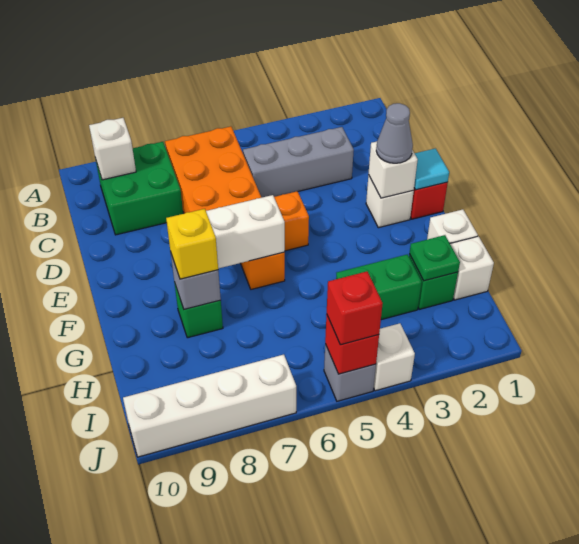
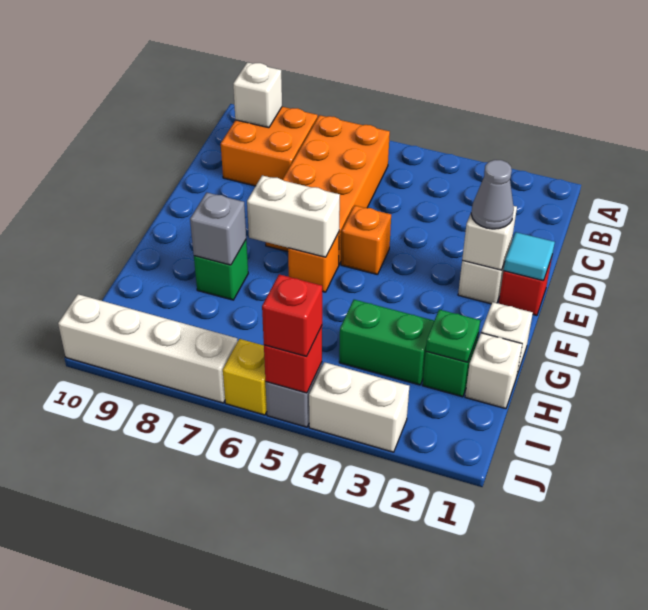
green 2x2 brick [96,142,183,235] -> orange 2x2 brick [221,107,318,186]
grey 1x3 brick [243,127,354,198] -> none
yellow 1x1 brick [166,209,218,279] -> yellow 1x1 brick moved to [223,339,267,415]
white 1x1 brick [374,323,415,391] -> white 1x2 brick [309,362,409,452]

